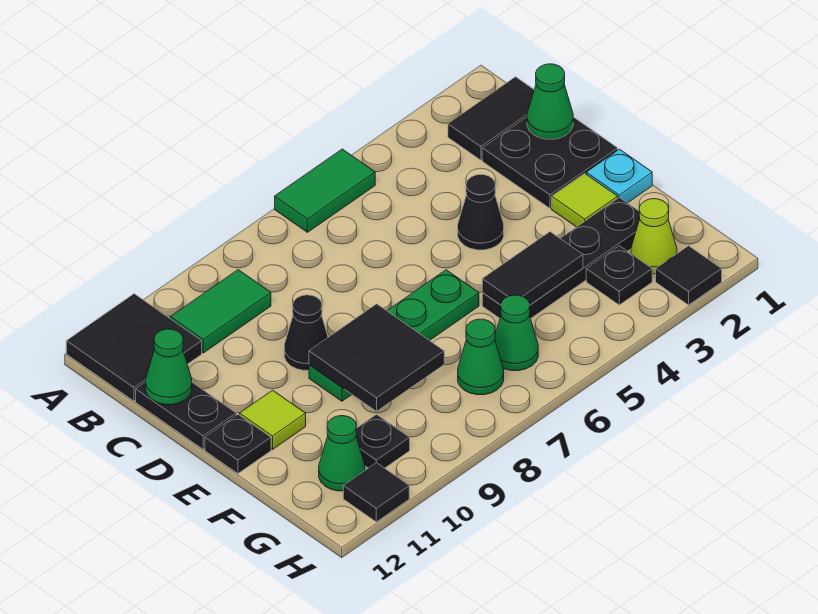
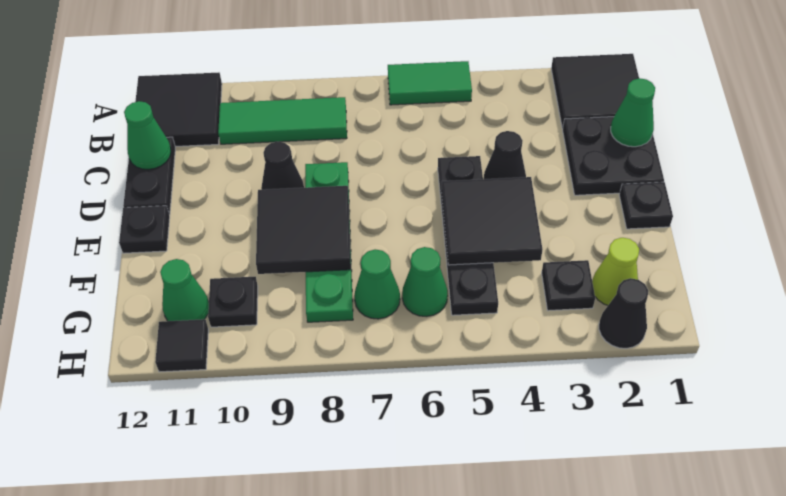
black 1x2 tile [448,77,534,160] -> black 2x2 tile [551,54,639,128]
green 1x2 tile [170,270,271,353] -> green 1x3 tile [218,97,347,144]
cyan 1x1 plate [586,149,652,203] -> black 1x1 plate [619,182,673,229]
lime 1x1 tile [552,173,618,227] -> none
green 1x4 plate [309,270,479,401] -> green 1x4 plate turned to [305,162,353,322]
lime 1x1 tile [240,390,306,449] -> none
black 1x4 plate [482,197,640,318] -> black 1x4 plate turned to [438,156,498,315]
black 1x2 tile [482,232,583,305] -> black 2x2 tile [441,177,542,265]
black 1x1 tile [656,246,722,305] -> black 1x1 cone [599,278,648,348]

